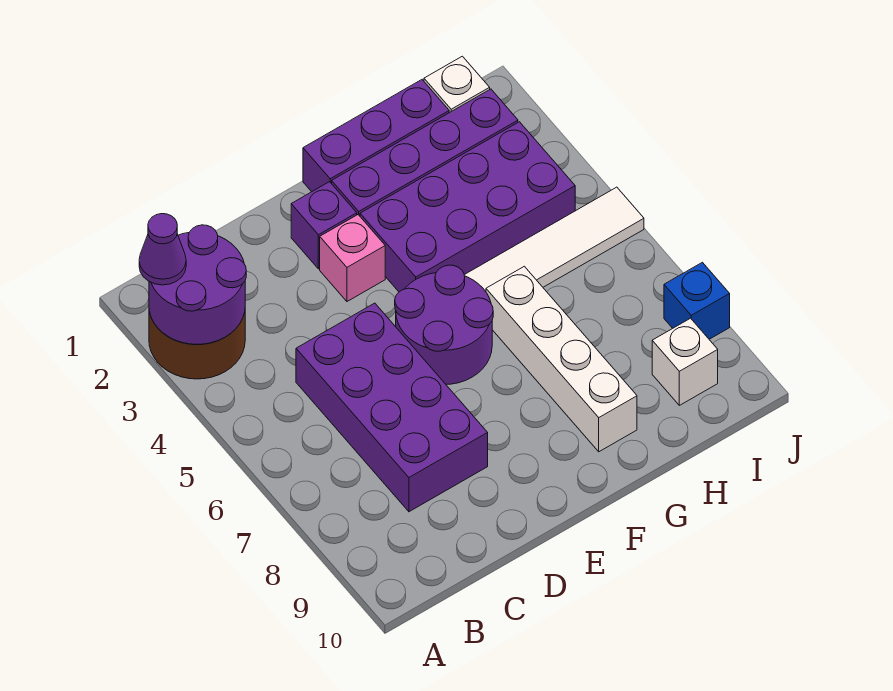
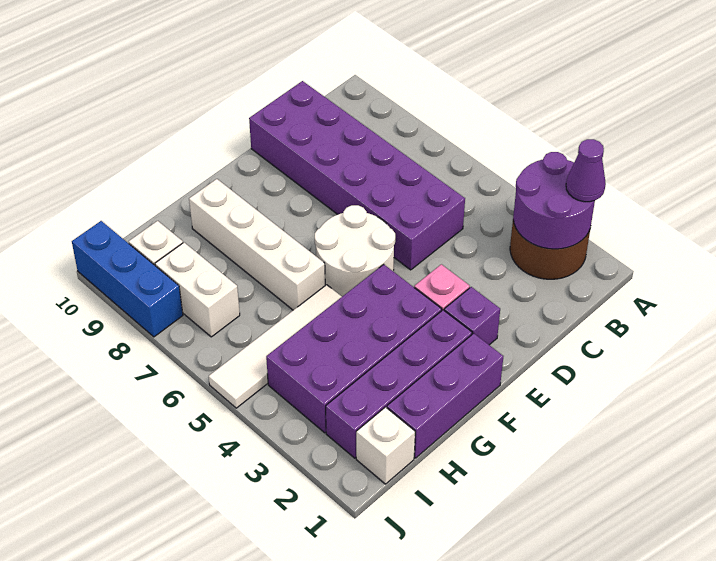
purple 2x4 brick [296,303,488,512] -> purple 2x6 brick [249,81,465,270]
purple 2x2 round brick [395,265,493,385] -> white 2x2 round brick [315,205,395,296]
none -> white 1x2 brick [155,243,240,337]
blue 1x1 brick [664,262,730,339] -> blue 1x3 brick [72,221,183,337]

